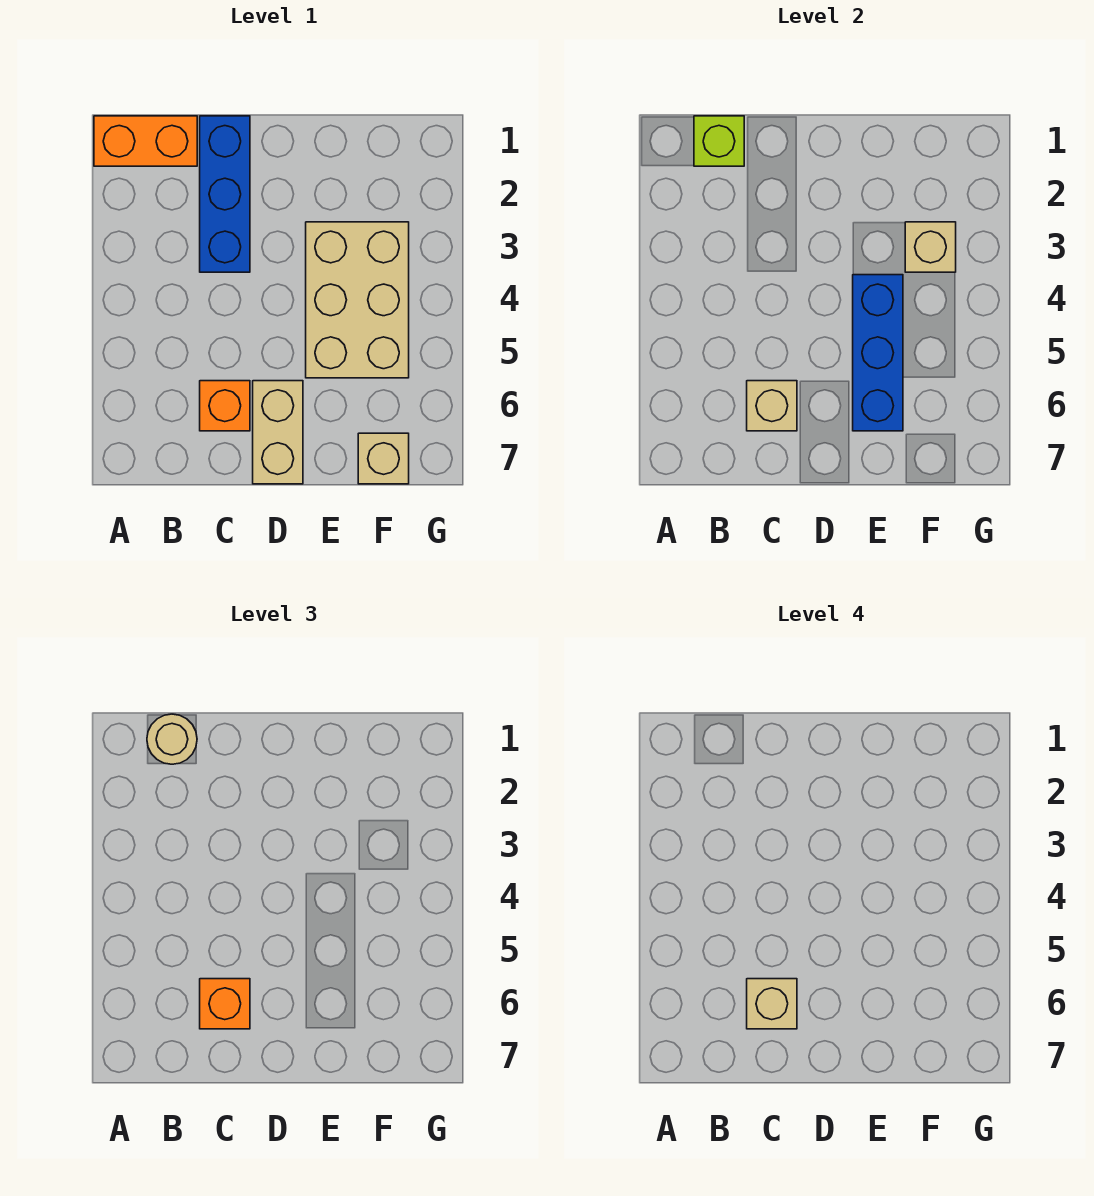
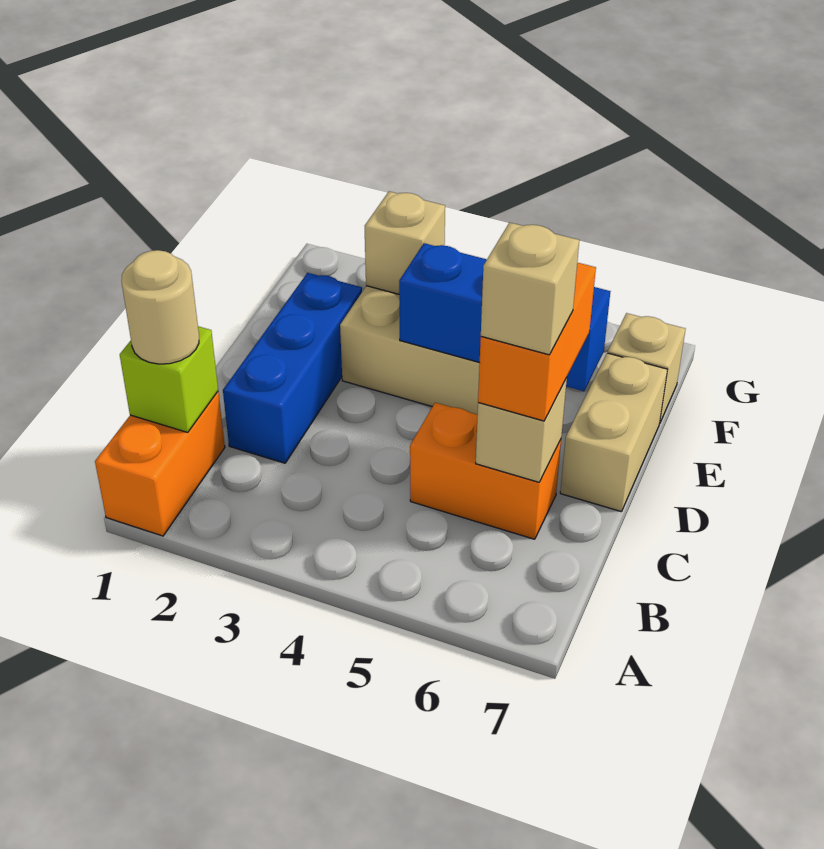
blue 1x3 brick [200,116,250,272] -> blue 1x3 brick turned to [223,273,362,463]
orange 1x1 brick [200,381,250,431] -> orange 1x2 brick [410,403,561,539]
orange 1x1 brick [200,979,250,1029] -> orange 1x2 brick [478,263,596,421]
tan 1x2 brick [253,381,303,484] -> tan 1x2 brick turned to [560,353,667,512]

